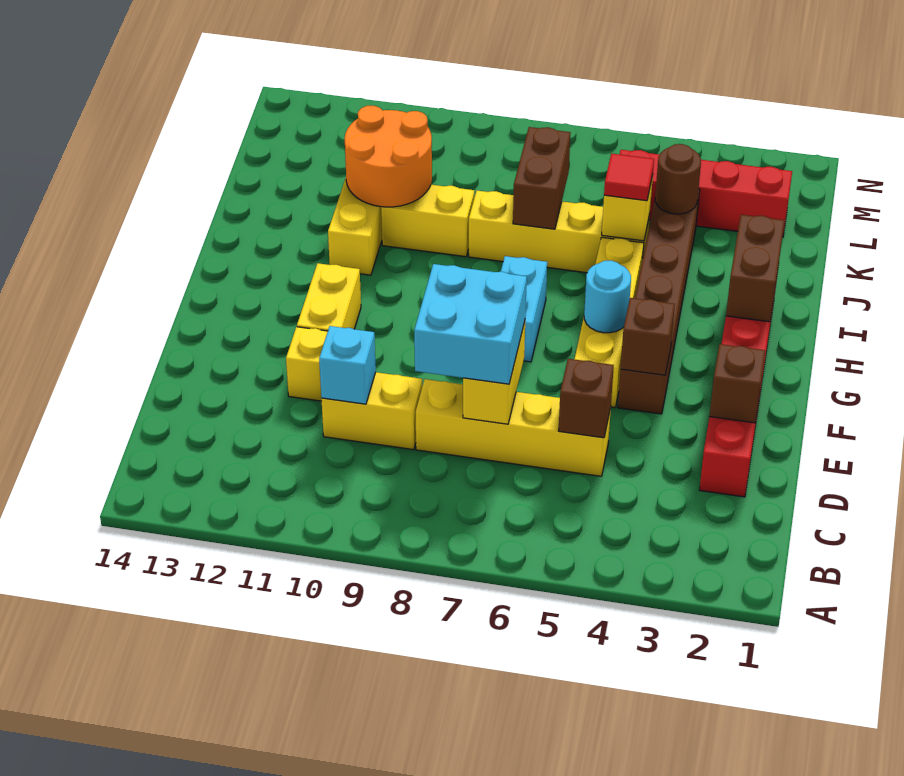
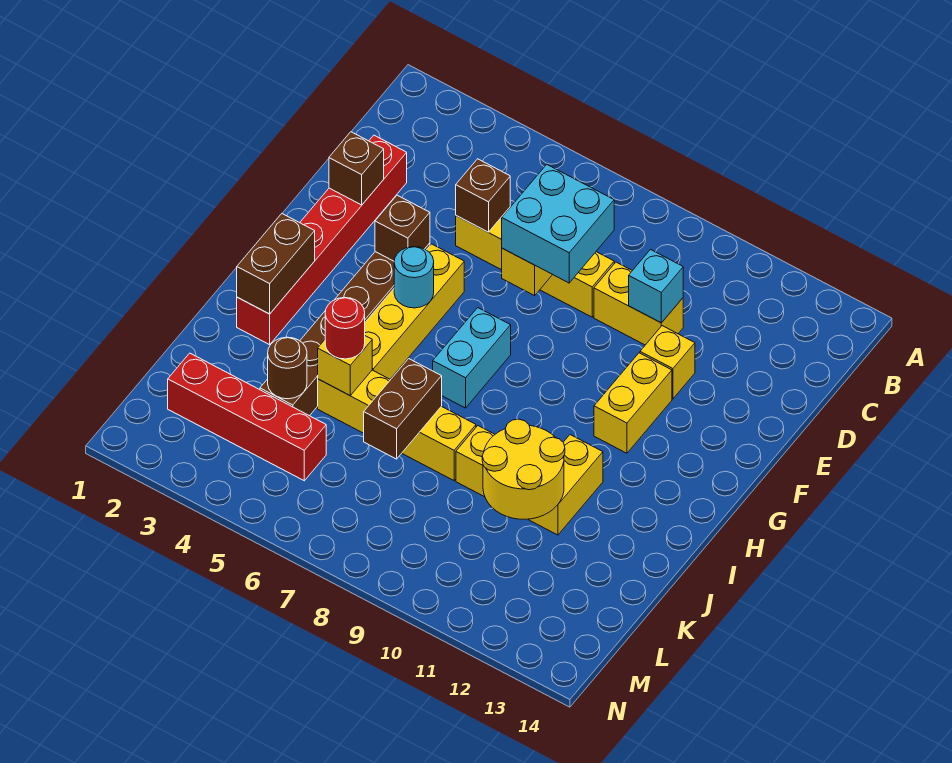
red 1x1 tile [604,154,654,201] -> red 1x1 round brick [325,298,365,359]
orange 2x2 round brick [345,106,432,207] -> yellow 2x2 round brick [482,419,565,519]

